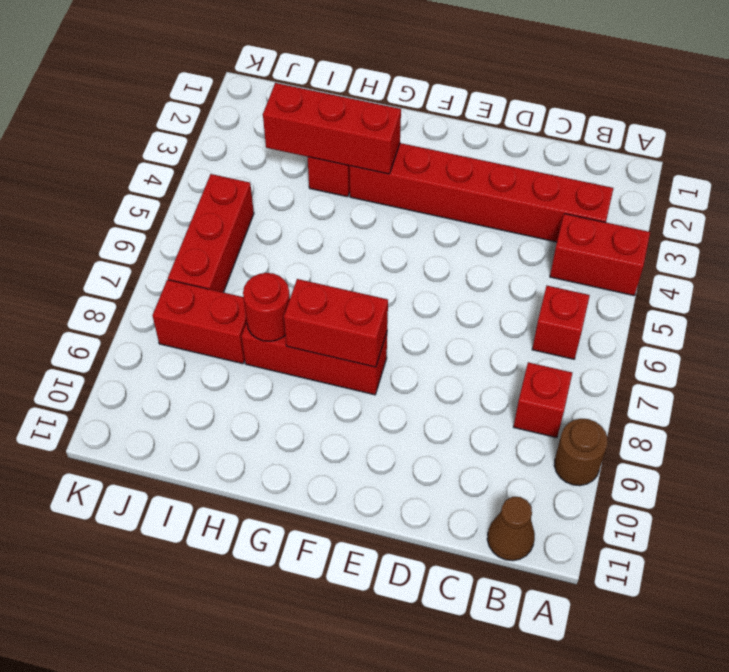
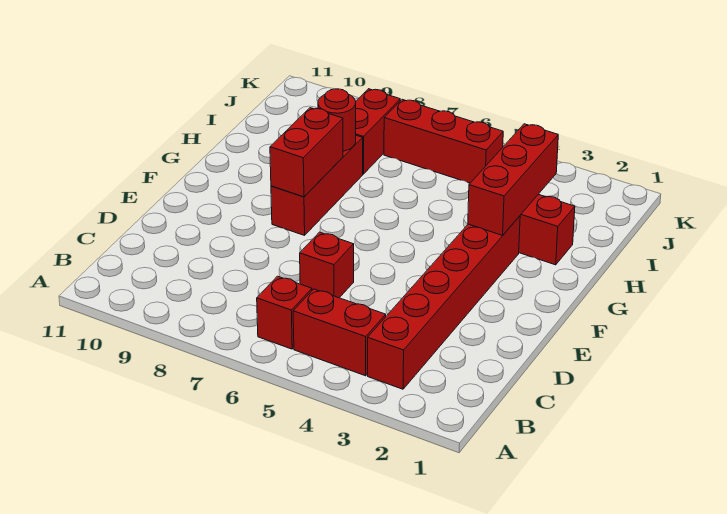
red 1x2 brick [550,214,650,296] -> red 1x2 brick turned to [293,289,386,376]
brown 1x1 round brick [554,419,608,486] -> none
red 1x1 brick [514,362,572,438] -> red 1x1 brick moved to [300,232,354,298]
brown 1x1 cone [487,497,535,561] -> none

